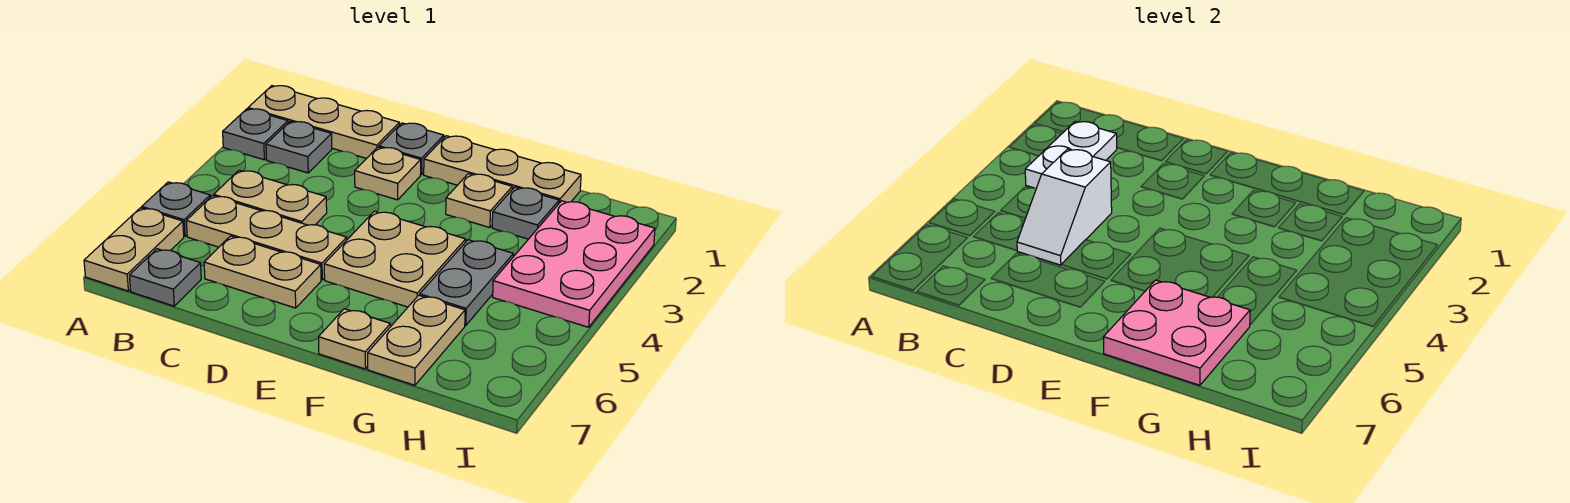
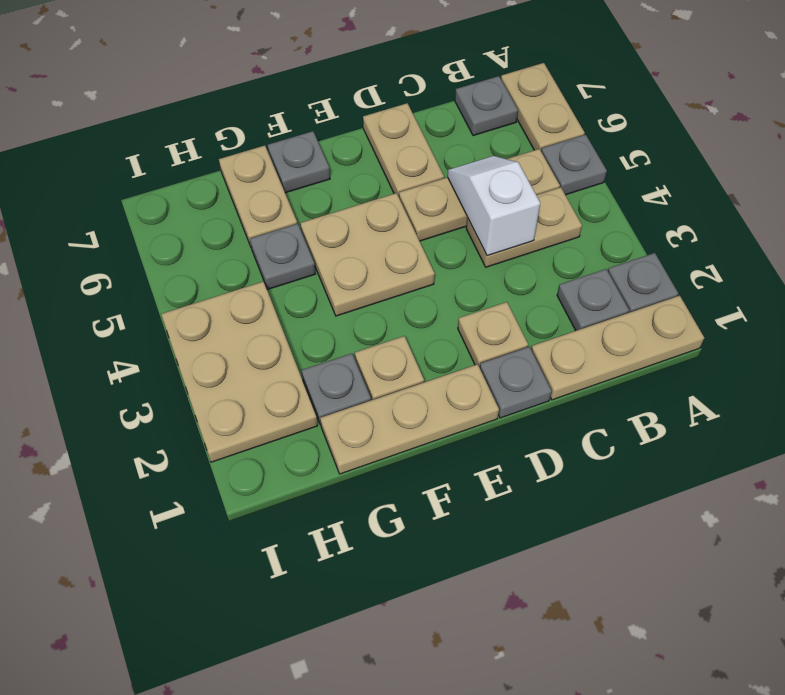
white 1x2 plate [1025,121,1117,188] -> none
tan 1x2 plate [204,236,321,308] -> tan 1x2 plate turned to [363,103,444,197]
pink 2x2 plate [1103,280,1250,385] -> none
tan 1x1 plate [318,309,390,369] -> grey 1x1 plate [268,131,330,193]
grey 1x2 plate [420,240,513,325] -> grey 1x1 plate [250,224,315,290]
pink 2x3 plate [493,201,655,327] -> tan 2x3 plate [161,281,318,462]

